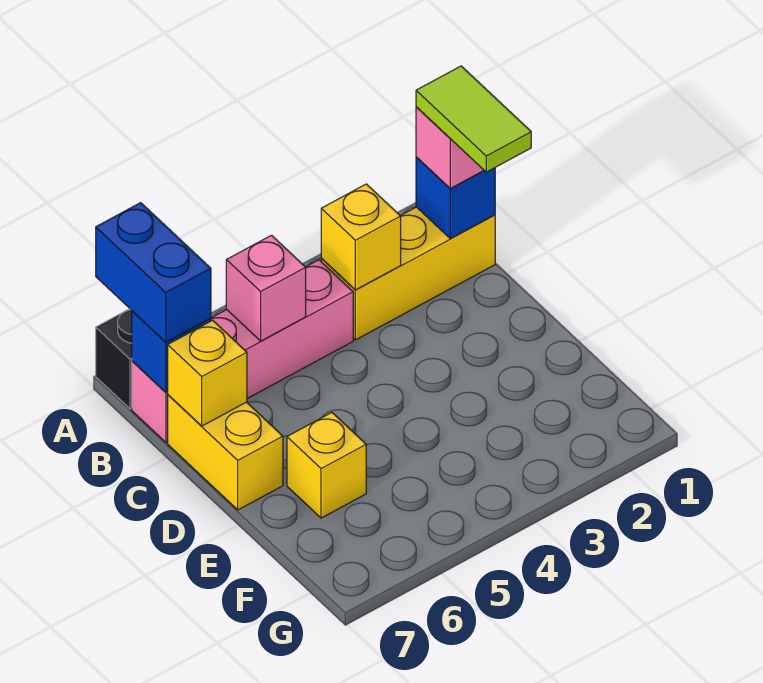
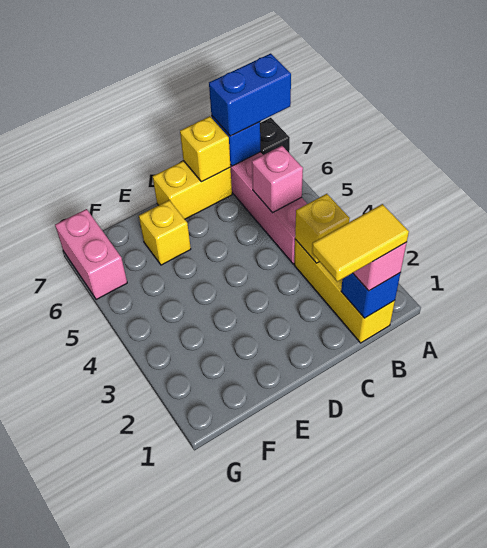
lime 1x2 tile [416,66,531,172] -> yellow 1x2 tile [312,204,409,282]
none -> pink 1x2 brick [55,209,127,300]

